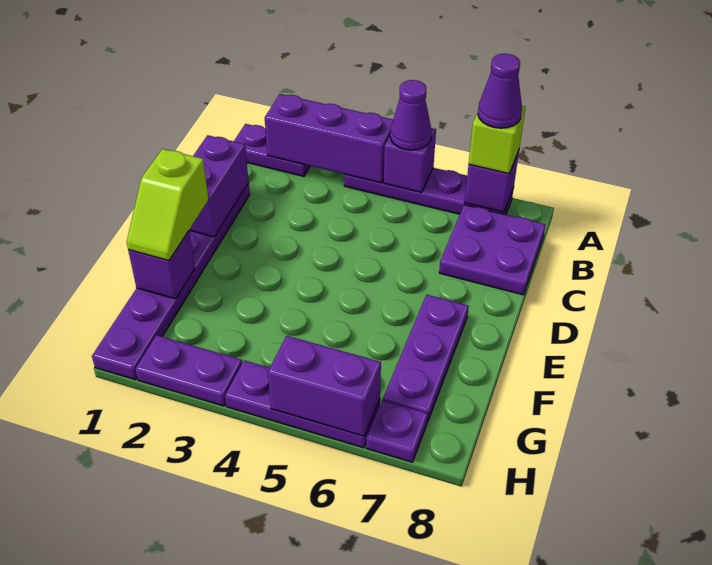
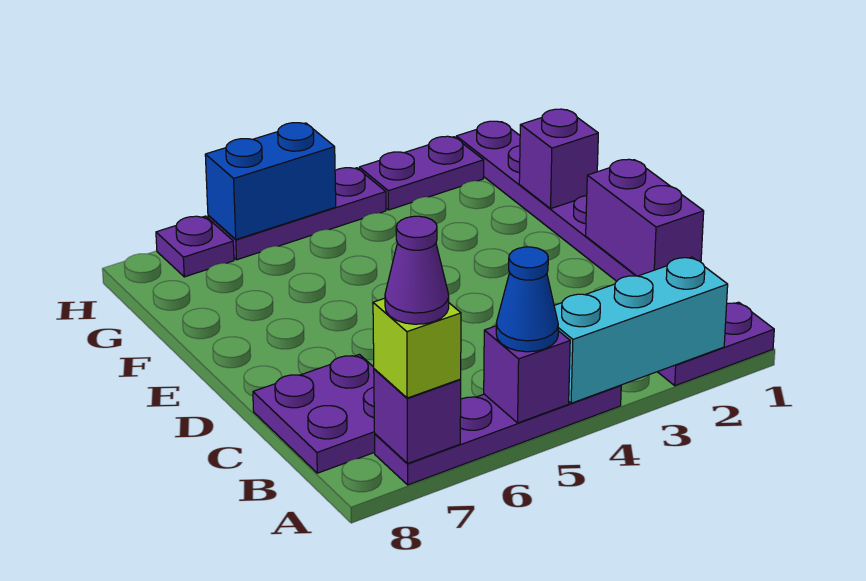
purple 1x3 brick [265,94,393,183] -> cyan 1x3 brick [554,257,728,403]
purple 1x1 cone [390,80,432,150] -> blue 1x1 cone [496,247,558,352]
lime 1x2 slope [127,149,209,261] -> none
purple 1x3 plate [383,295,469,422] -> none
purple 1x2 brick [268,336,381,436] -> blue 1x2 brick [205,123,336,239]

